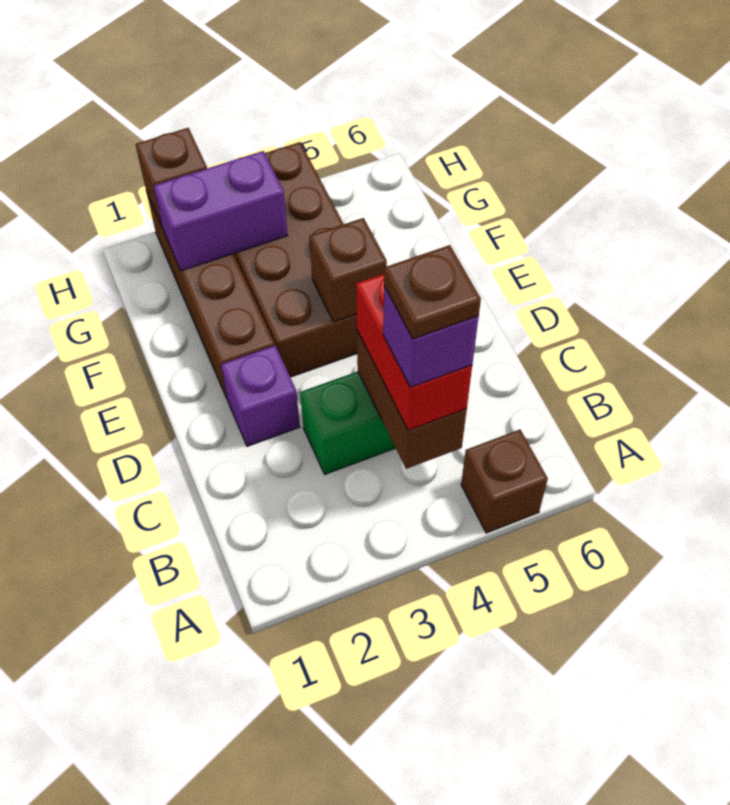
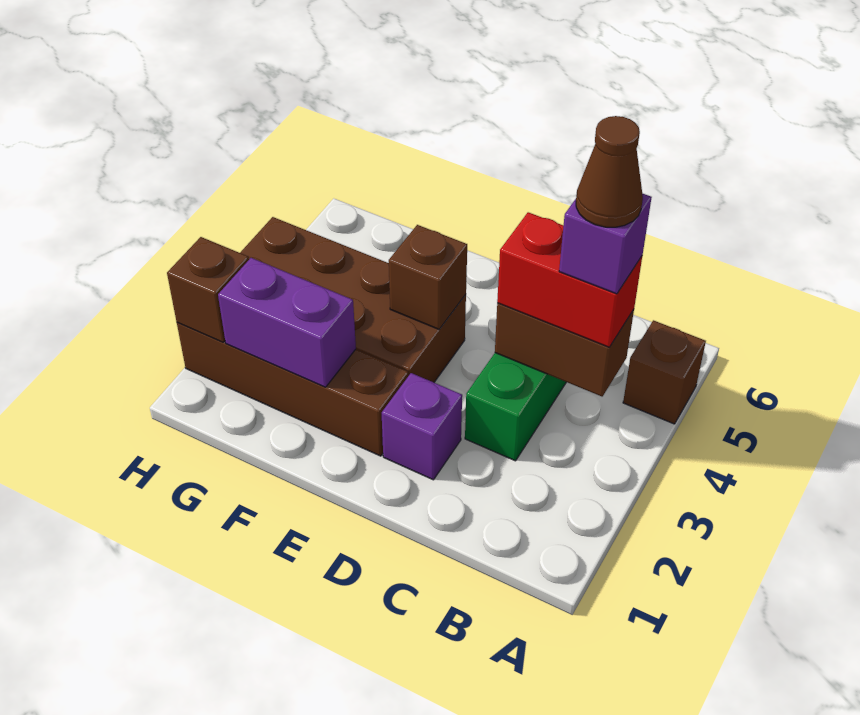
brown 1x1 plate [384,245,481,339] -> brown 1x1 cone [576,116,643,227]
purple 1x2 brick [154,151,288,271] -> purple 1x2 brick turned to [218,258,356,387]

